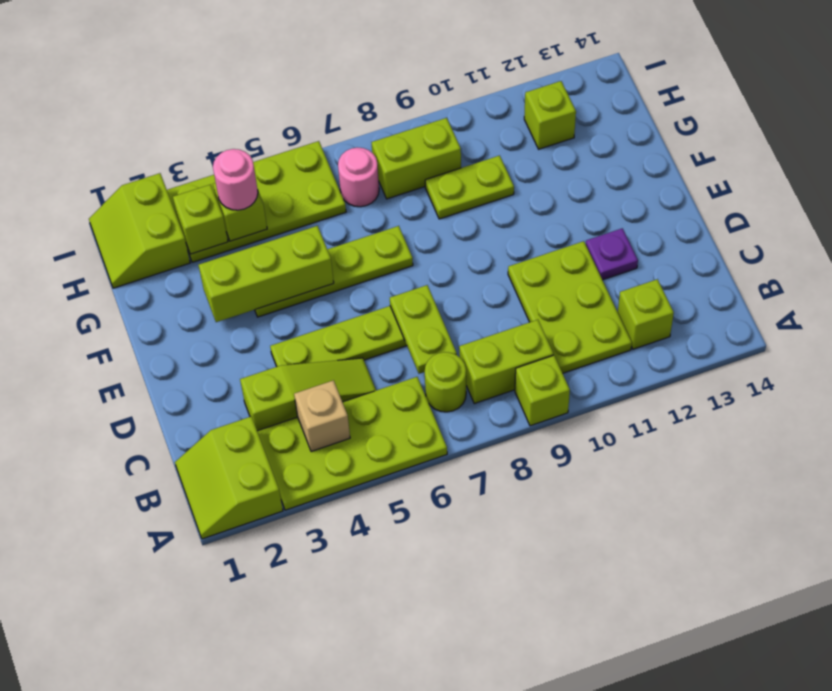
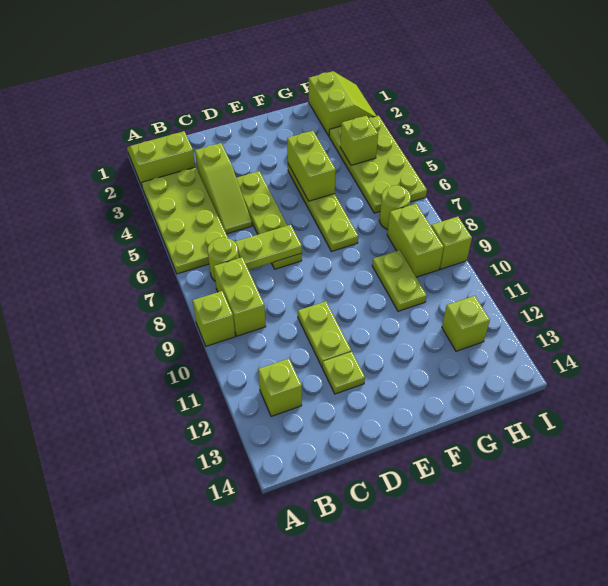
tan 1x1 brick [294,380,350,452] -> none
lime 2x3 plate [508,241,632,373] -> lime 1x2 plate [298,301,351,366]
purple 1x1 plate [586,228,638,280] -> lime 1x1 plate [322,352,365,394]
lime 1x3 brick [199,226,334,322] -> lime 1x2 brick [287,131,336,201]
lime 2x2 slope [89,173,190,288] -> lime 2x2 slope turned to [309,71,376,136]
lime 1x1 brick [173,184,228,254] -> lime 1x1 brick moved to [431,217,472,269]
pink 1x1 round brick [213,149,258,210] -> none
pink 1x1 round brick [338,148,379,207] -> lime 1x1 round brick [379,185,411,230]

